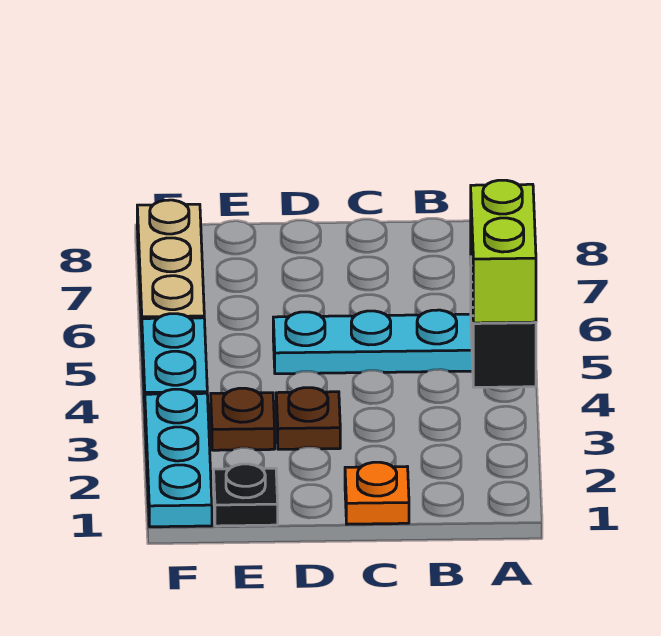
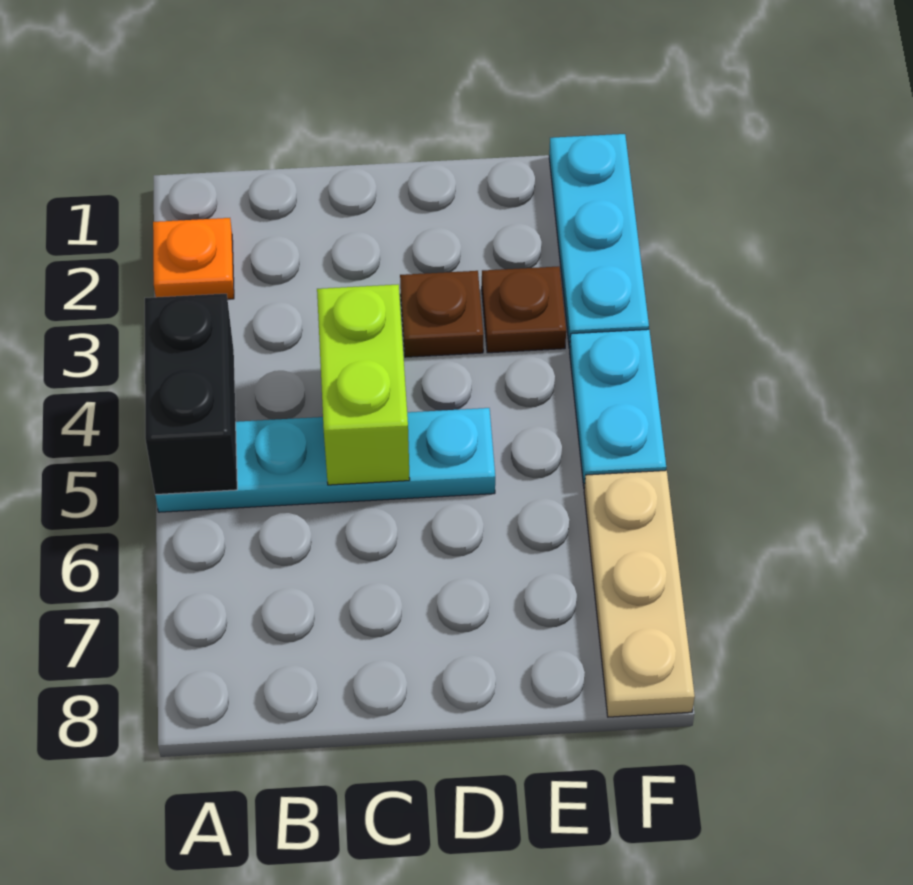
lime 1x2 brick [471,180,536,323] -> lime 1x2 brick moved to [317,284,410,485]
orange 1x1 plate [345,462,409,524] -> orange 1x1 plate moved to [153,218,234,299]
black 1x1 plate [214,464,278,526] -> none

